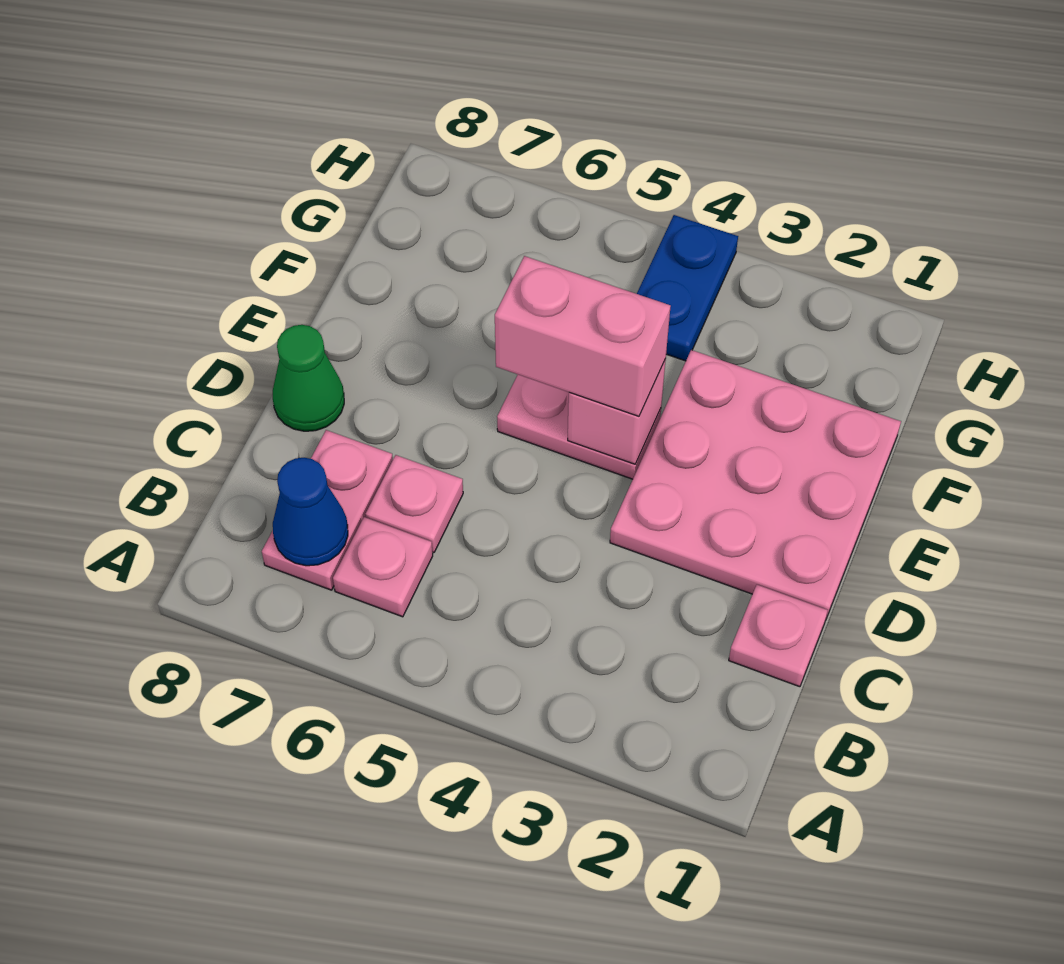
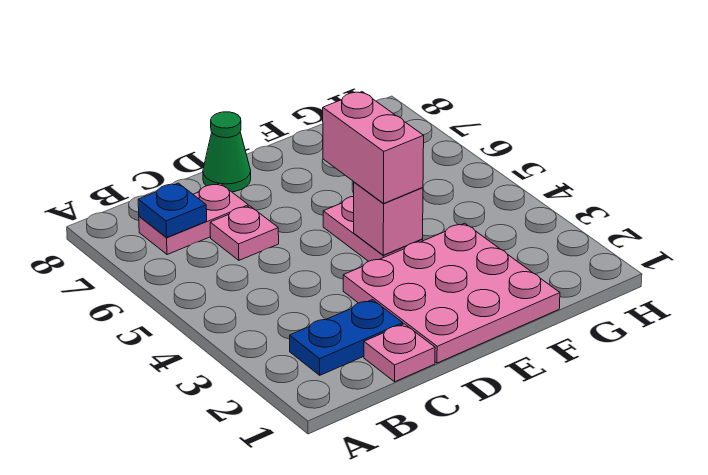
pink 1x1 plate [333,517,433,617] -> none
blue 1x1 cone [273,458,348,566] -> blue 1x1 plate [138,183,207,237]
blue 1x2 plate [637,215,738,361] -> blue 1x2 plate moved to [290,300,403,375]

